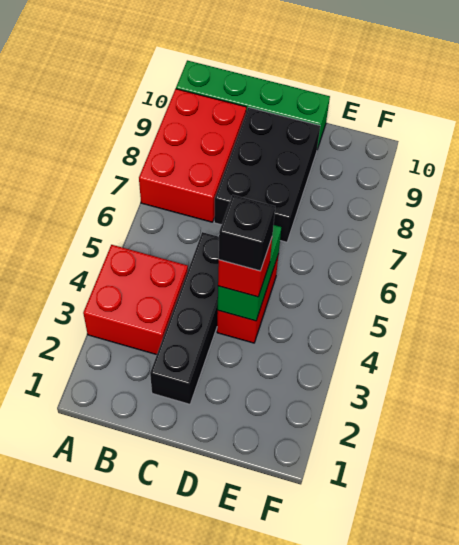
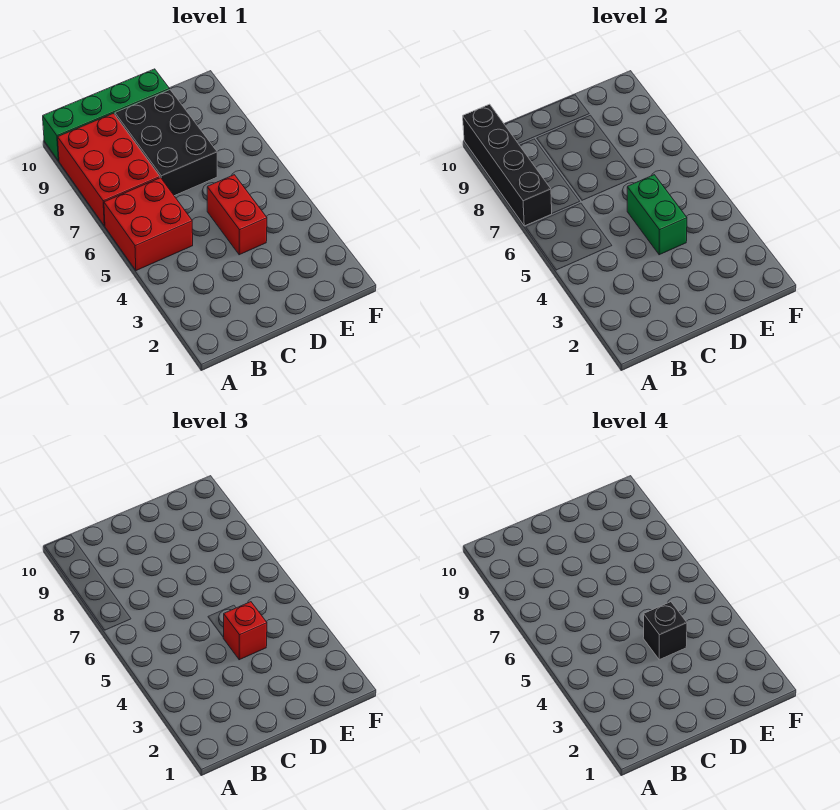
red 2x2 brick [83,245,188,355] -> red 2x2 brick moved to [104,178,193,271]
black 1x4 brick [150,232,219,404] -> black 1x4 brick moved to [463,104,552,226]

